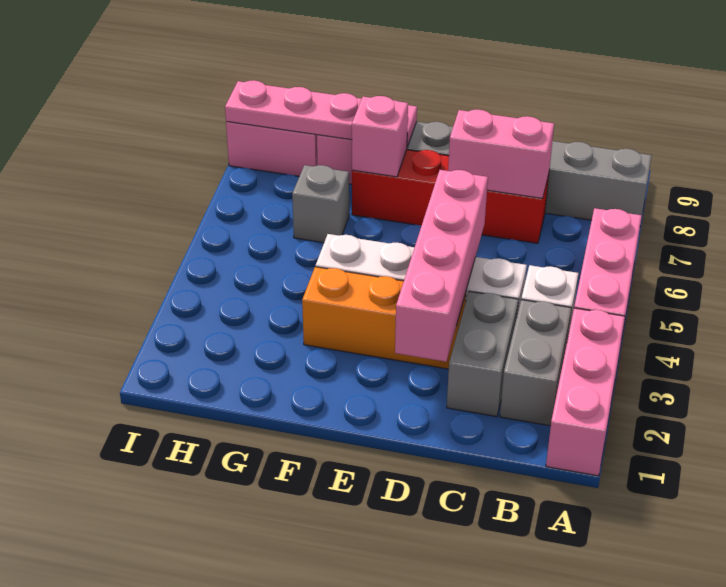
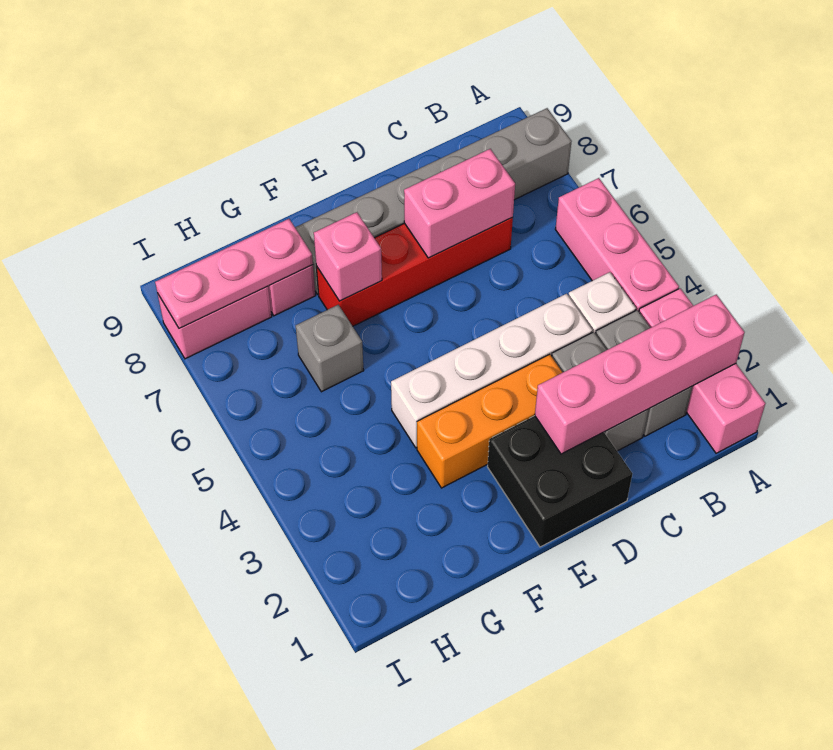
none -> black 2x2 brick [488,416,632,547]
pink 1x4 brick [395,170,488,362] -> pink 1x4 brick turned to [535,295,744,454]
pink 1x4 plate [225,80,417,147] -> pink 1x3 plate [155,219,313,329]

